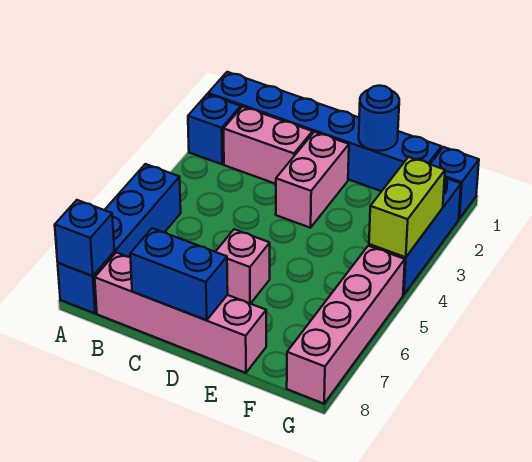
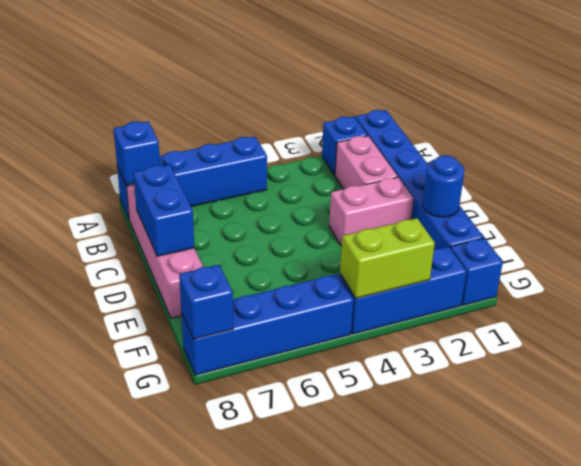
pink 1x1 brick [216,229,270,304] -> none
pink 1x4 brick [287,246,405,404] -> blue 1x4 brick [181,274,354,375]
none -> blue 1x1 brick [179,265,233,339]

